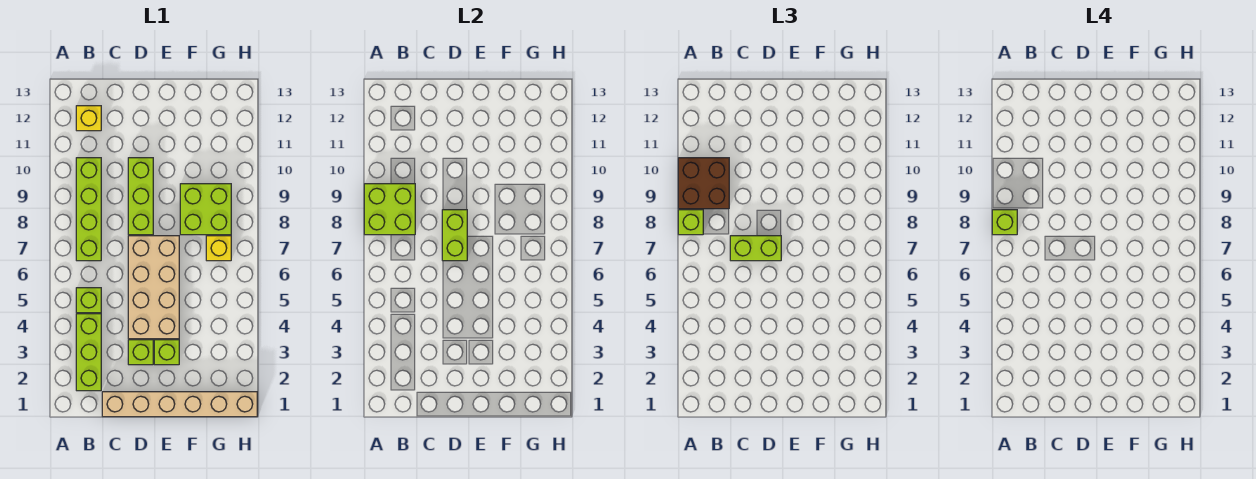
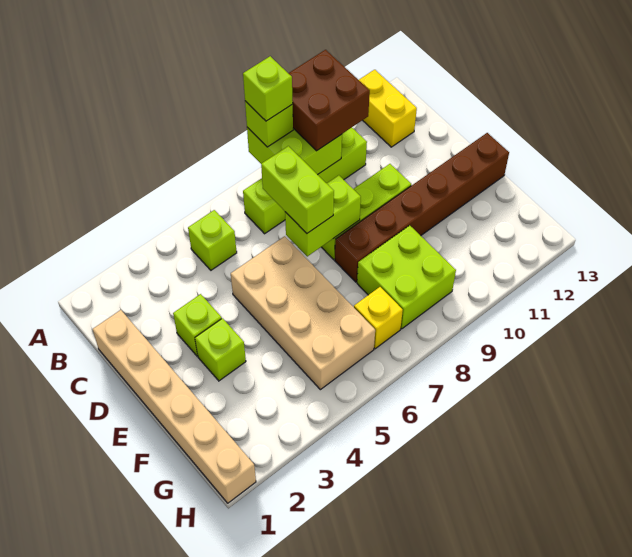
lime 1x3 brick [76,314,101,391] -> none
yellow 1x1 brick [76,106,101,131] -> yellow 1x2 brick [359,70,417,147]
tan 2x4 brick [128,236,179,339] -> tan 2x4 brick turned to [231,236,375,390]
none -> brown 1x6 brick [335,133,509,282]

